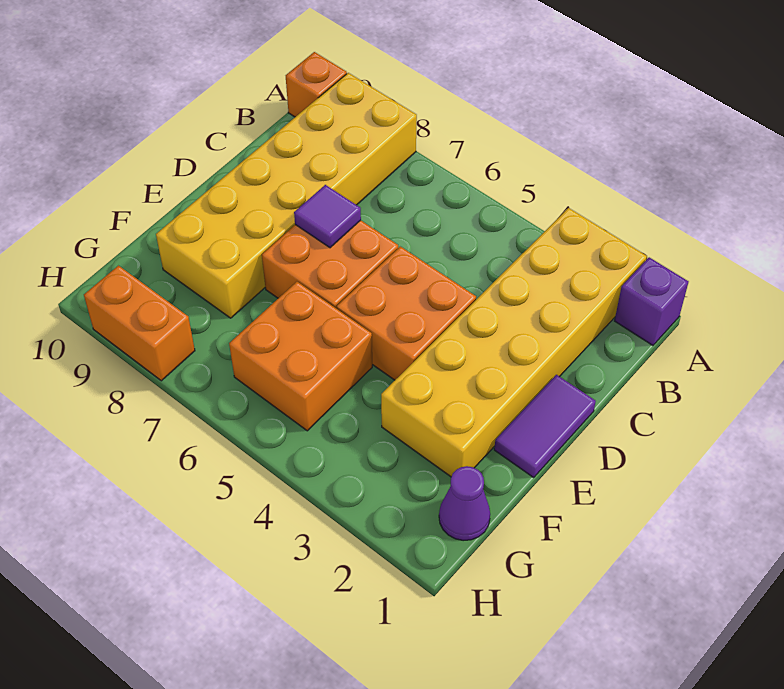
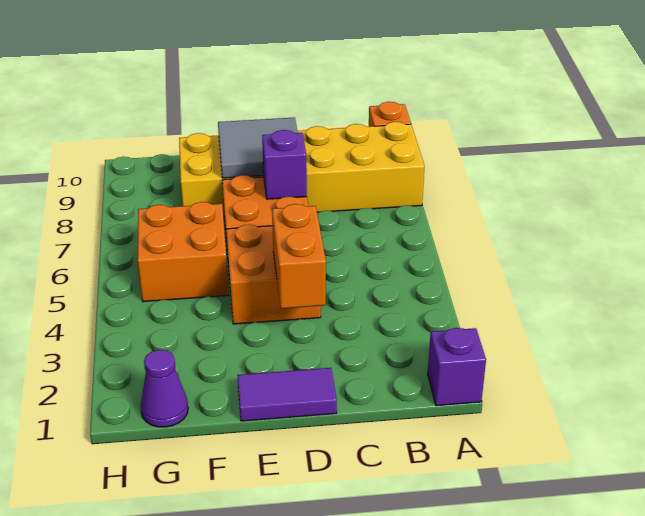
yellow 2x6 brick [381,208,647,477] -> none
purple 1x1 tile [294,185,361,248] -> purple 1x1 brick [262,130,307,199]
none -> grey 2x2 tile [218,118,298,178]
orange 1x2 brick [84,266,195,381] -> orange 1x2 brick moved to [272,204,326,309]

